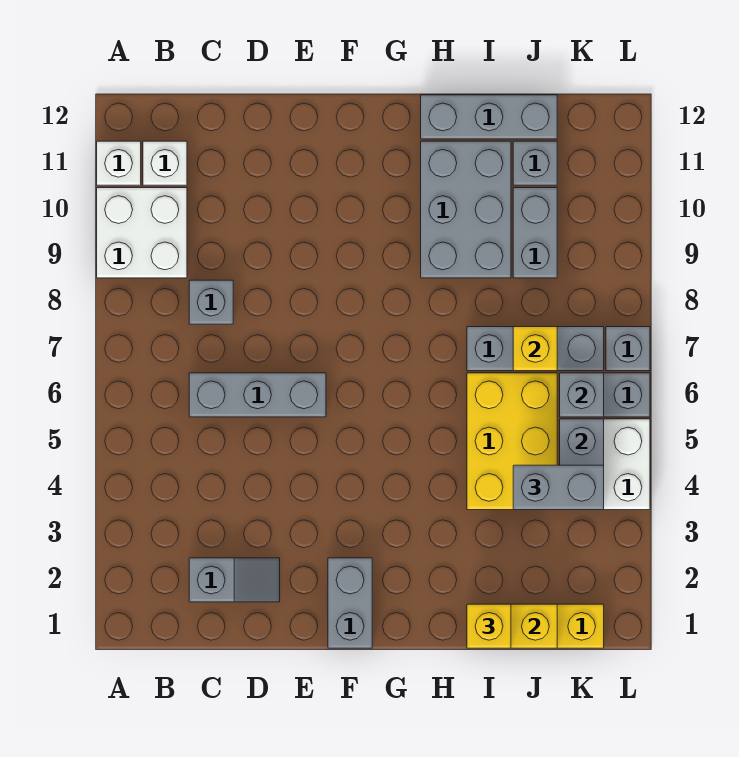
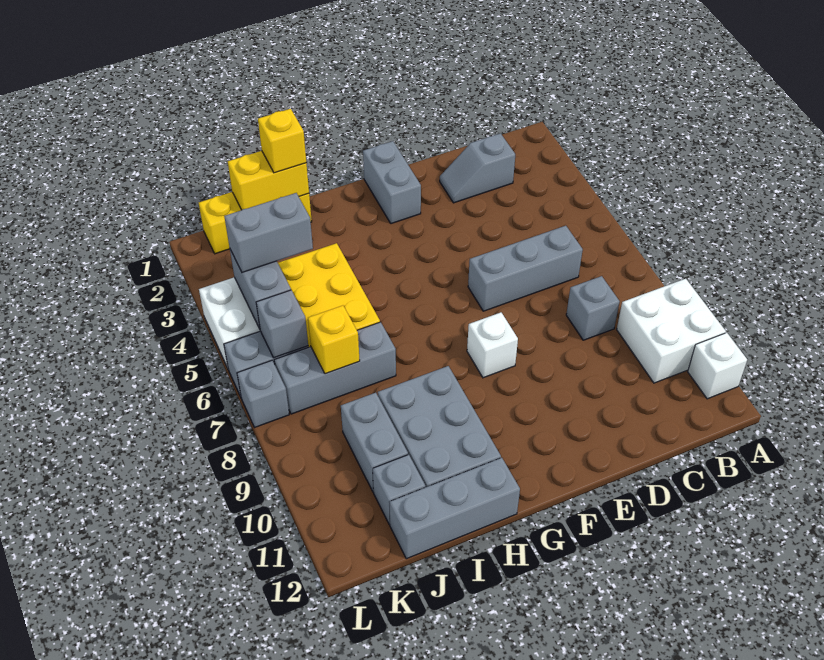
white 1x1 brick [143,141,187,185] -> white 1x1 brick moved to [467,312,518,378]

